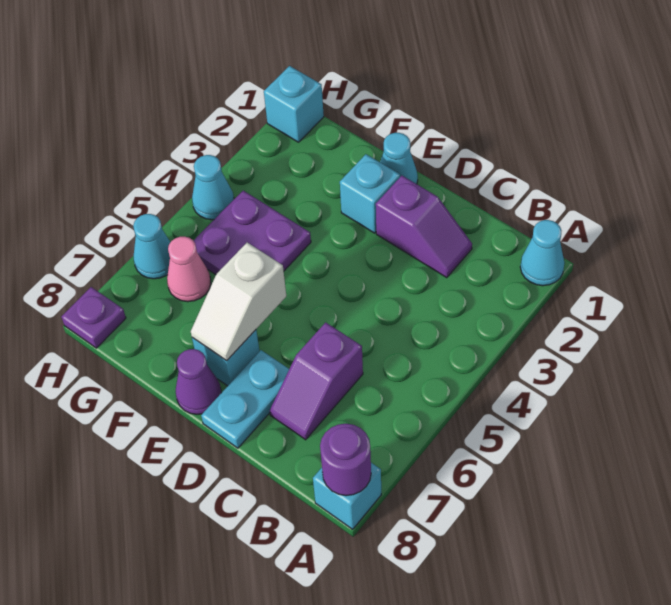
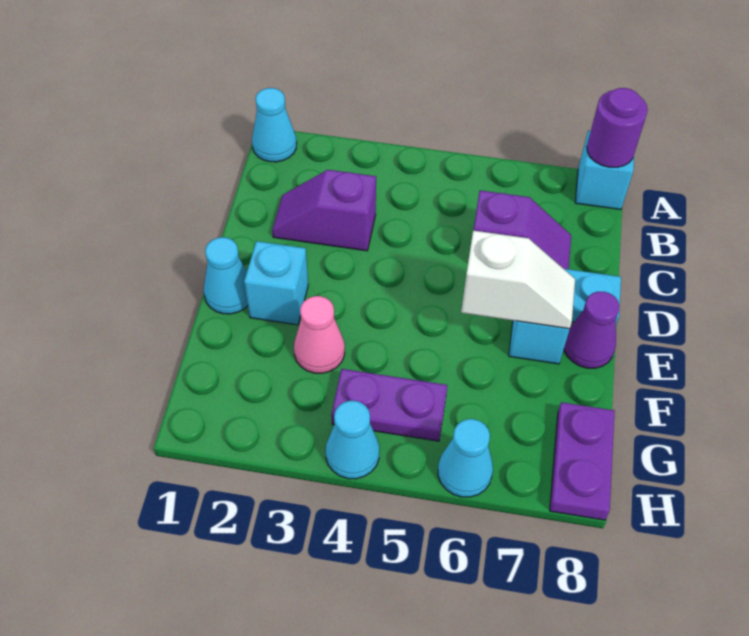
purple 1x2 slope [376,176,472,278] -> purple 1x2 slope turned to [272,170,376,251]
purple 2x2 plate [194,191,311,275] -> purple 1x2 plate [331,369,448,441]
pink 1x1 cone [167,237,211,302] -> pink 1x1 cone moved to [294,296,345,373]
cyan 1x1 brick [264,66,324,142] -> none
purple 1x1 plate [61,287,126,348] -> purple 1x2 plate [550,402,615,520]

